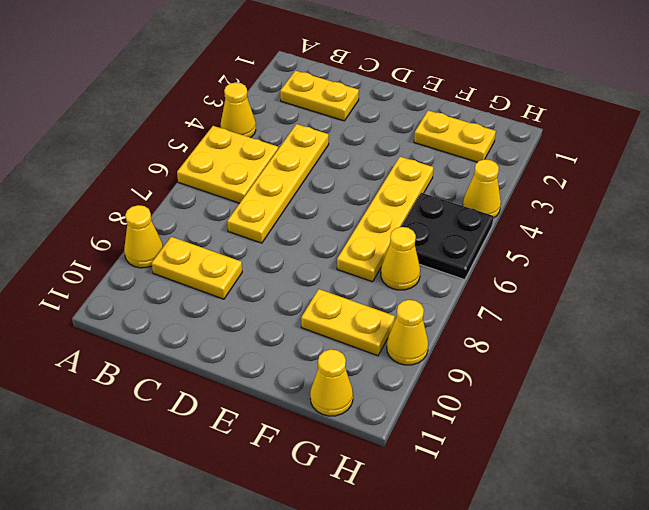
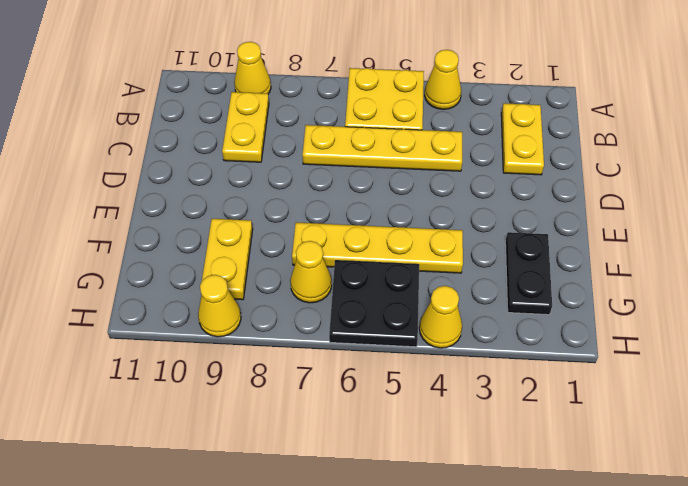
yellow 1x2 plate [414,110,496,162] -> black 1x2 plate [505,232,552,315]
yellow 1x1 cone [310,349,353,416] -> none

